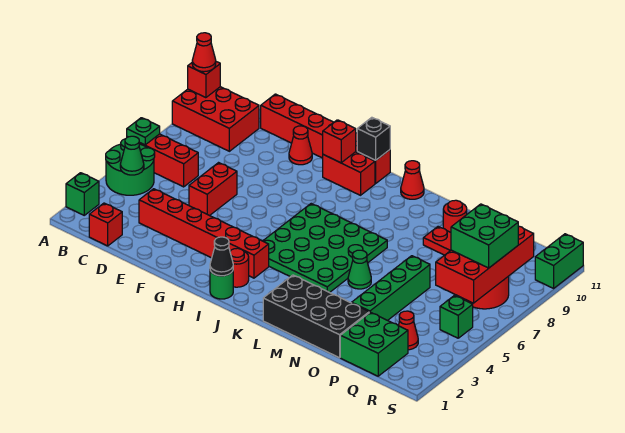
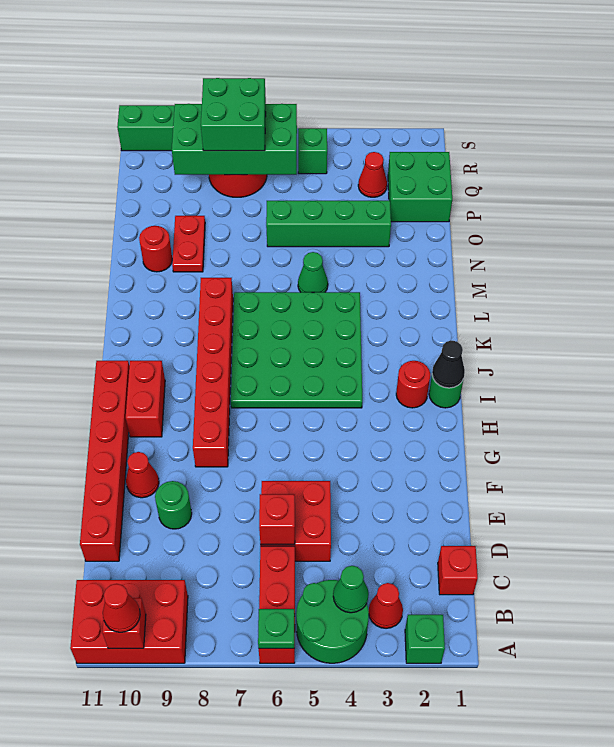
red 2x3 brick [172,87,259,151] -> red 2x3 brick turned to [70,580,188,663]
red 1x6 brick [139,189,269,278] -> red 1x6 brick moved to [193,278,233,467]
red 1x2 brick [189,163,237,216] -> red 2x2 brick [260,481,331,561]
none -> green 1x1 round brick [155,481,192,529]
red 1x1 brick [323,120,356,163] -> red 1x1 brick moved to [259,494,295,544]
black 1x1 brick [357,117,390,160] -> none
red 1x1 cone [401,161,424,199] -> red 1x1 cone moved to [369,583,403,628]
black 2x4 brick [263,275,369,358] -> none
red 2x4 brick [436,226,534,303] -> green 2x4 brick [172,104,297,175]

